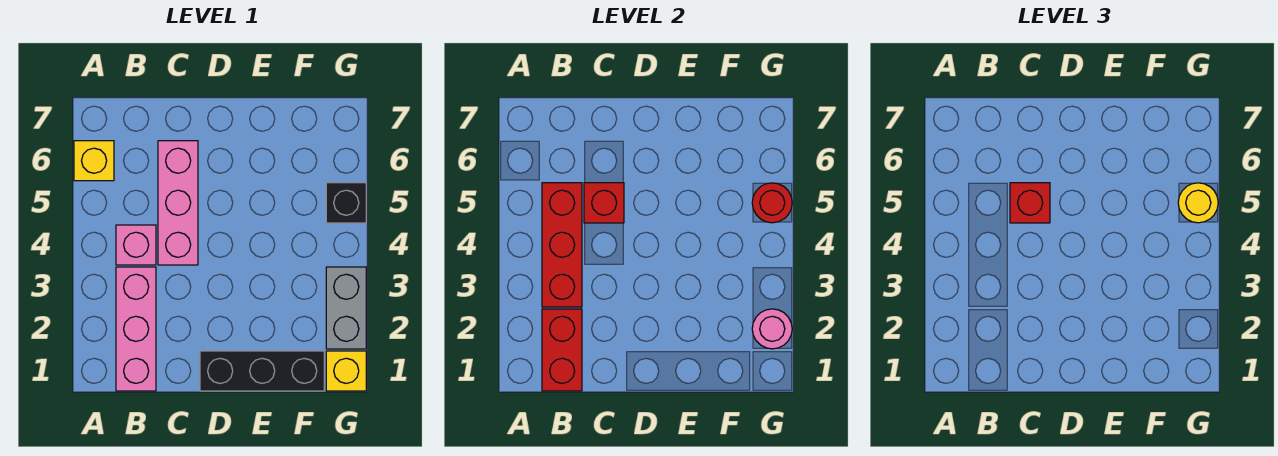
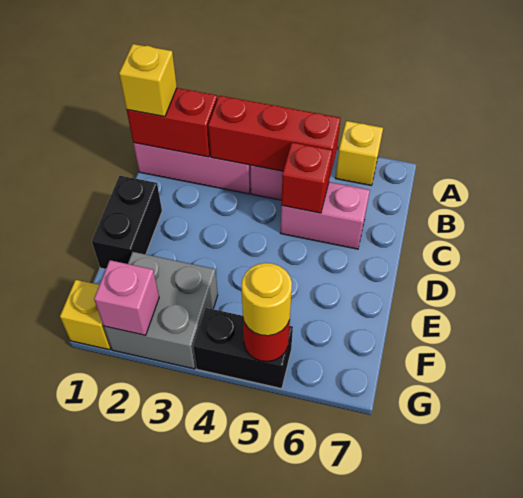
none -> yellow 1x1 brick [119,44,177,117]
pink 1x3 brick [158,141,198,265] -> pink 1x2 brick [280,182,370,249]
red 1x1 brick [1010,183,1050,223] -> none
black 1x3 brick [200,351,324,391] -> black 1x2 brick [92,176,162,269]
grey 1x2 brick [326,267,366,349] -> grey 2x2 brick [104,252,218,369]
pink 1x1 round brick [752,309,792,349] -> pink 1x1 brick [94,260,159,335]
black 1x1 brick [326,183,366,223] -> black 1x2 brick [193,308,293,389]

